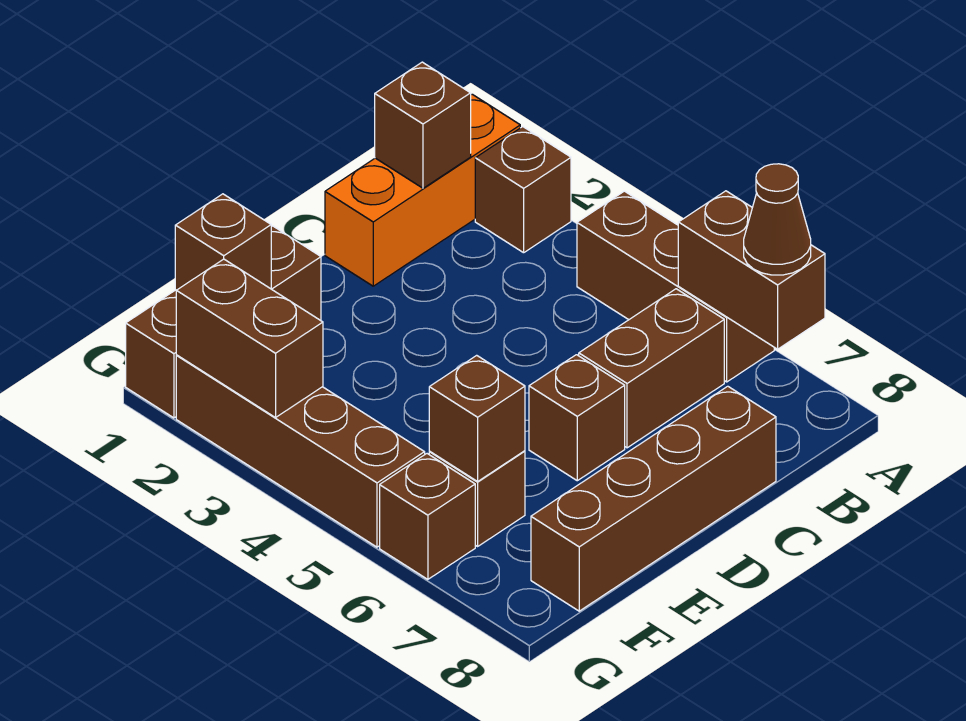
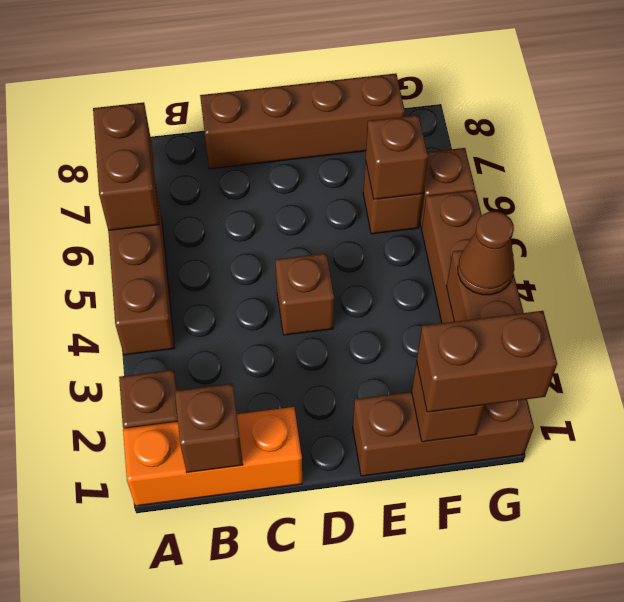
brown 1x1 cone [744,164,811,275] -> brown 1x1 cone moved to [458,211,514,295]
brown 1x2 brick [579,289,724,448] -> brown 1x2 brick moved to [417,311,557,412]
brown 1x1 brick [529,355,625,481] -> brown 1x1 brick moved to [275,253,334,335]

